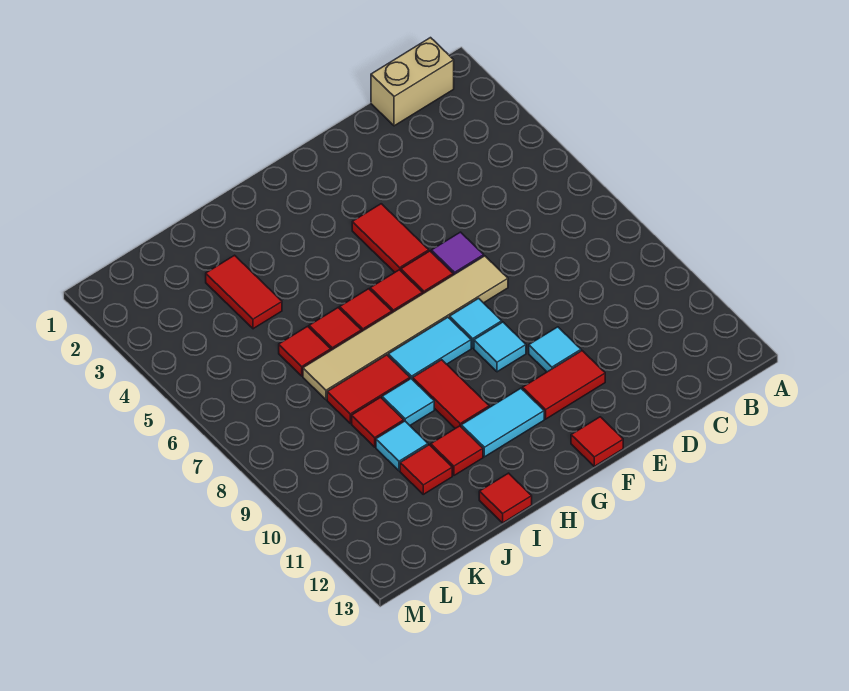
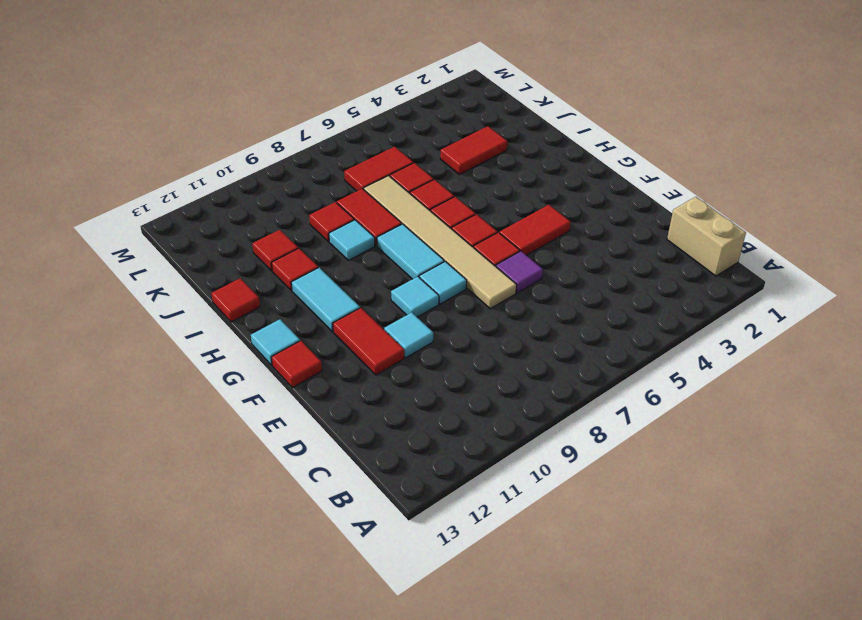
red 1x2 tile [413,360,489,428] -> red 1x2 tile moved to [344,147,413,191]
cyan 1x1 tile [376,421,428,471] -> cyan 1x1 tile moved to [251,319,300,365]

